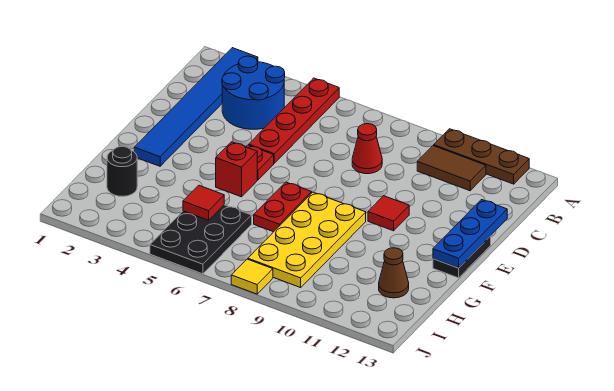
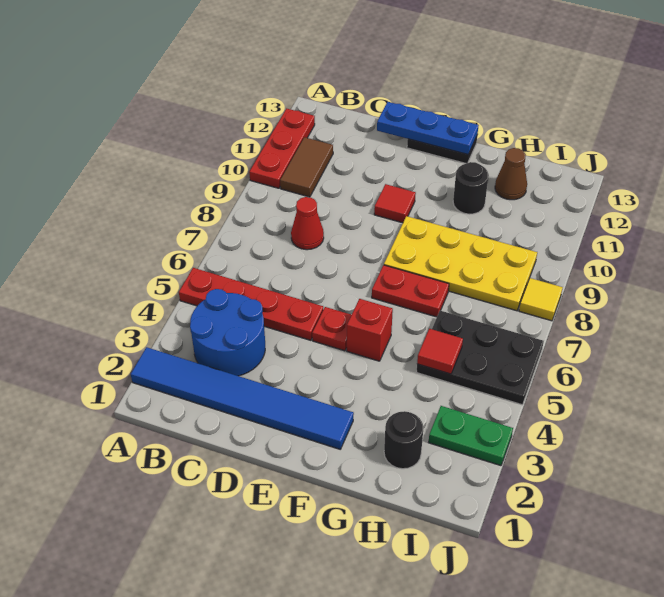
brown 1x3 plate [434,129,529,184] -> red 1x3 plate [249,108,315,188]
none -> black 1x1 round brick [453,162,489,214]
none -> green 1x2 plate [429,406,513,466]

